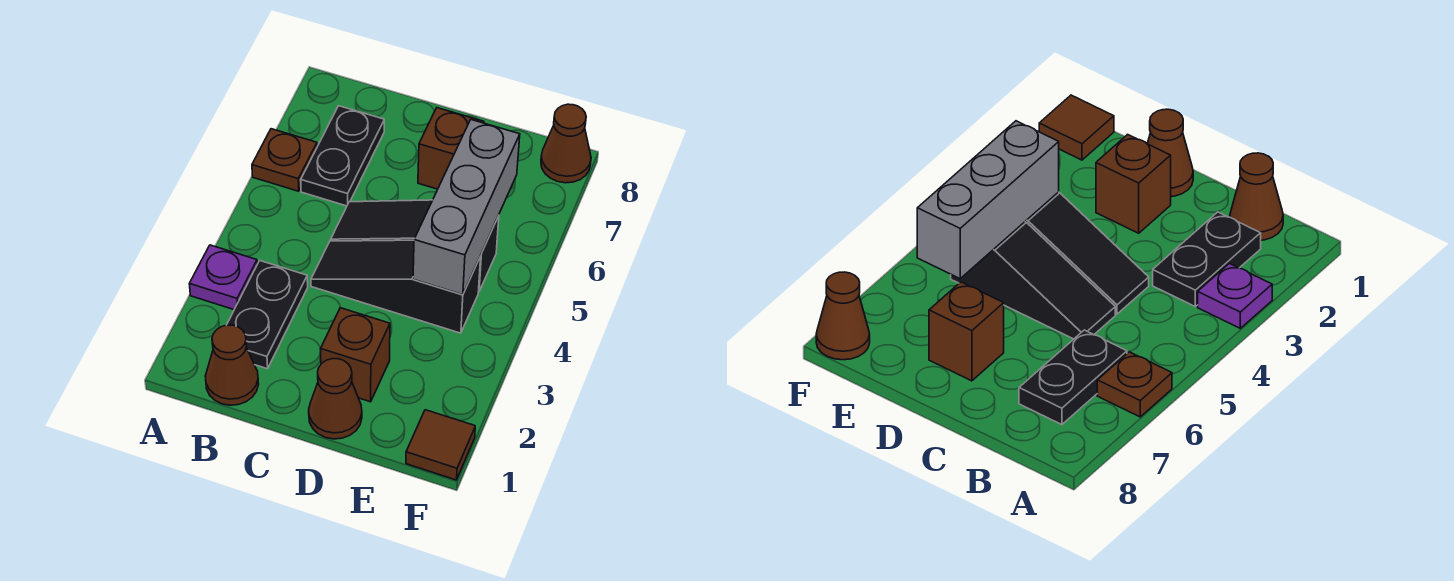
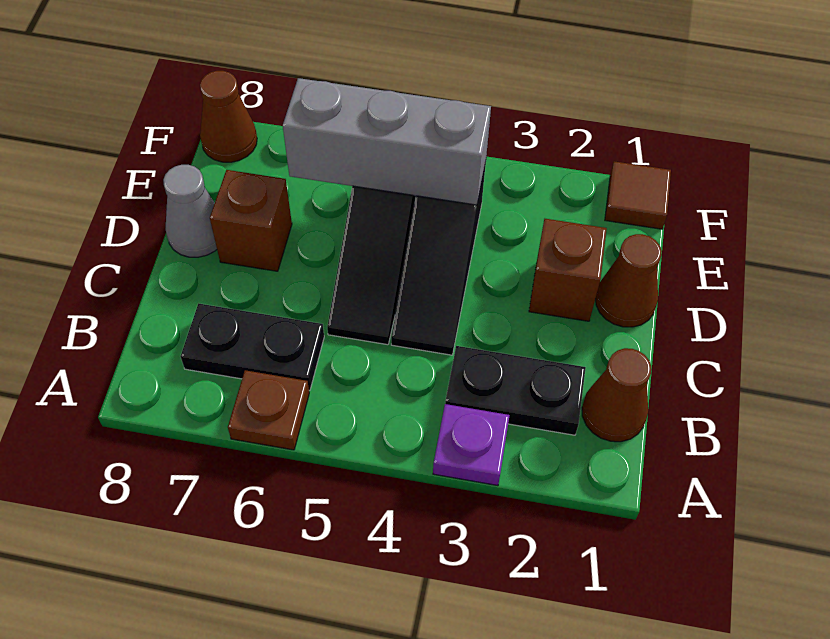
none -> grey 1x1 cone [163,165,217,257]

